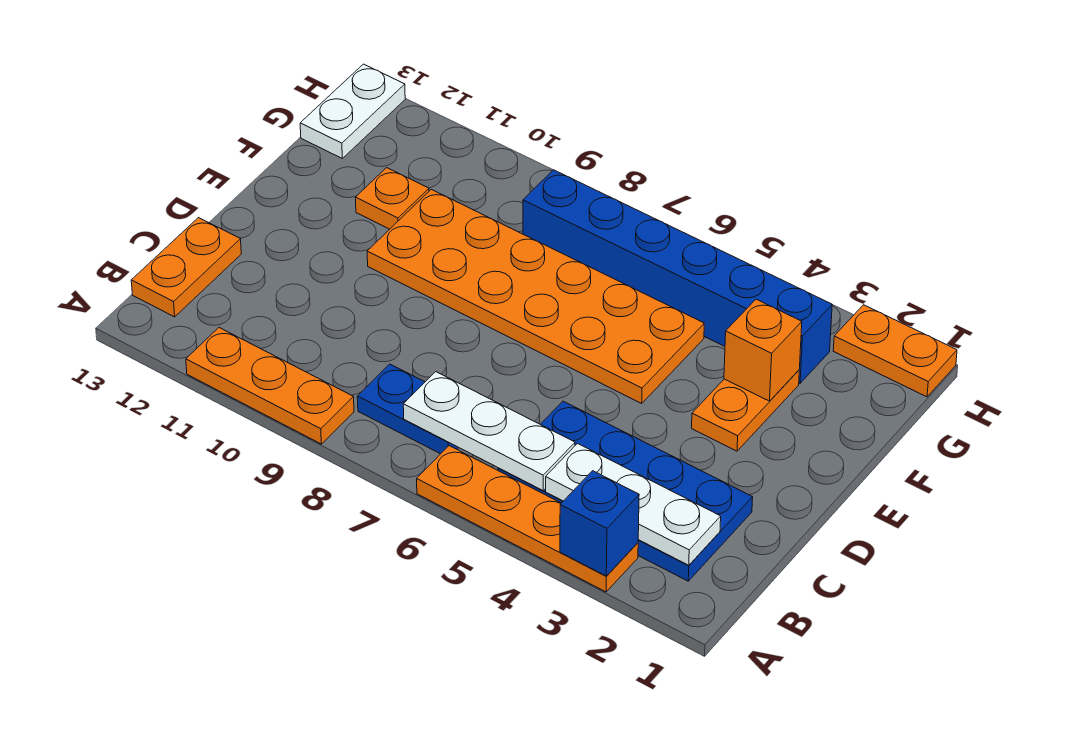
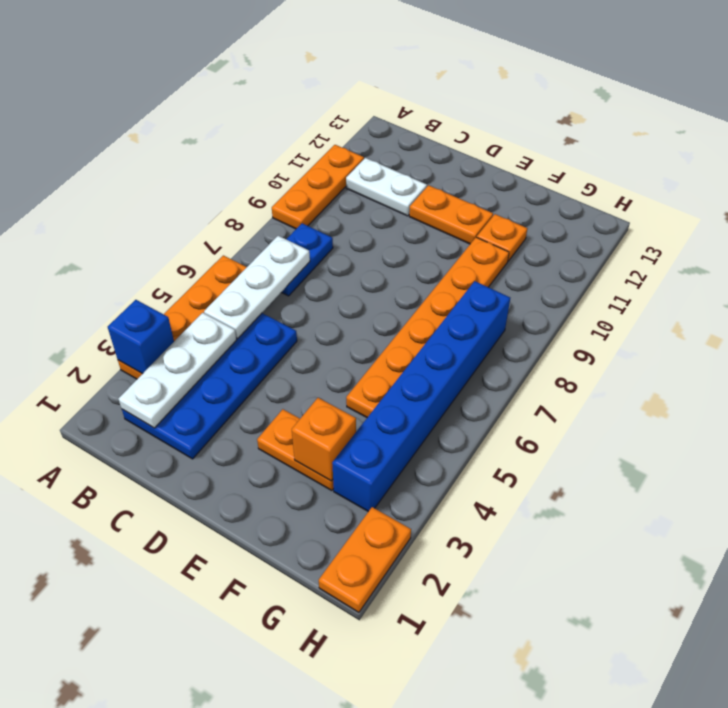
orange 1x2 plate [131,218,241,317] -> orange 1x2 plate moved to [409,185,493,244]
orange 2x6 plate [367,189,704,403] -> orange 1x6 plate [346,237,509,417]
white 1x2 plate [300,64,405,158] -> white 1x2 plate moved to [346,158,427,216]

